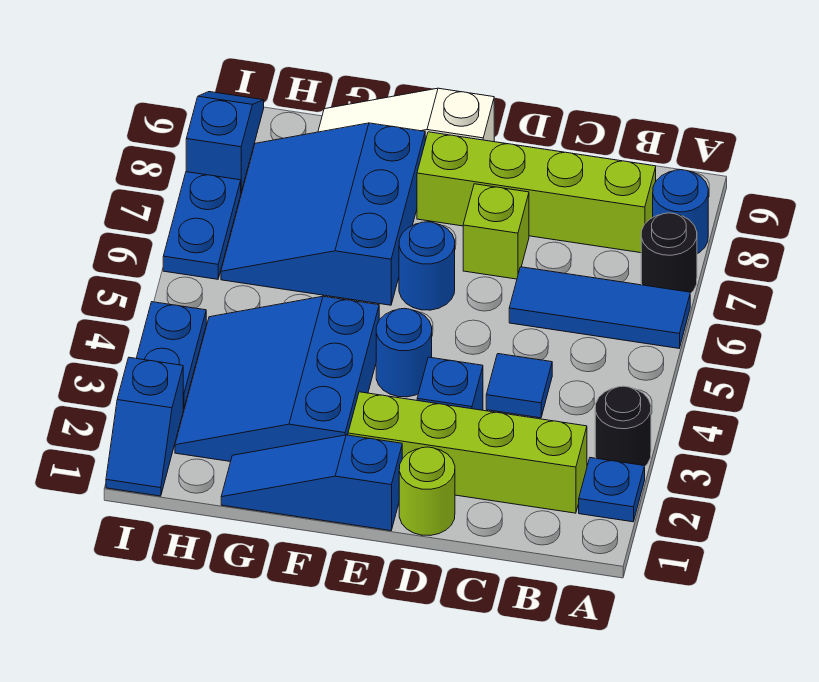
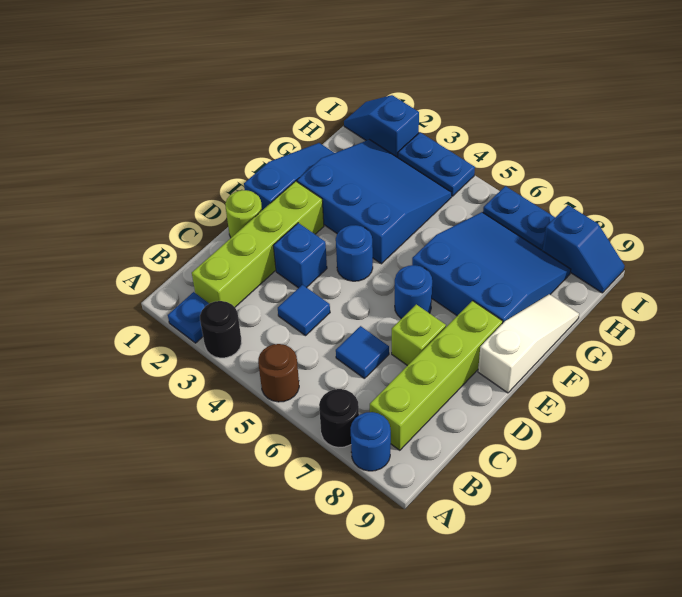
none -> brown 1x1 round brick [258,344,299,402]
blue 1x3 tile [509,267,690,348] -> blue 1x1 tile [336,326,389,379]

